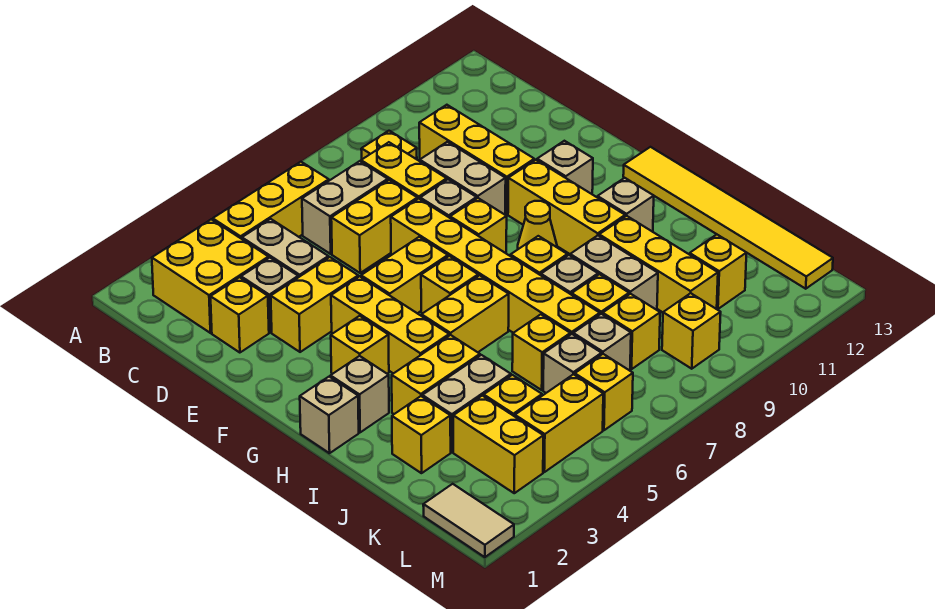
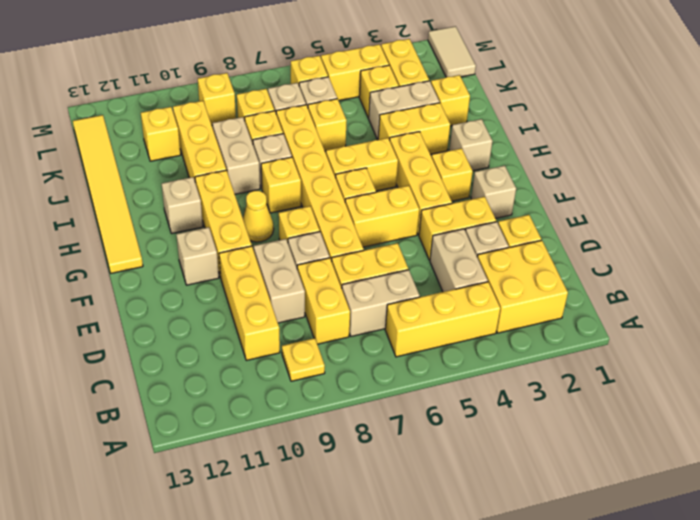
tan 1x1 brick [300,377,359,453] -> tan 1x1 brick moved to [471,166,516,218]

